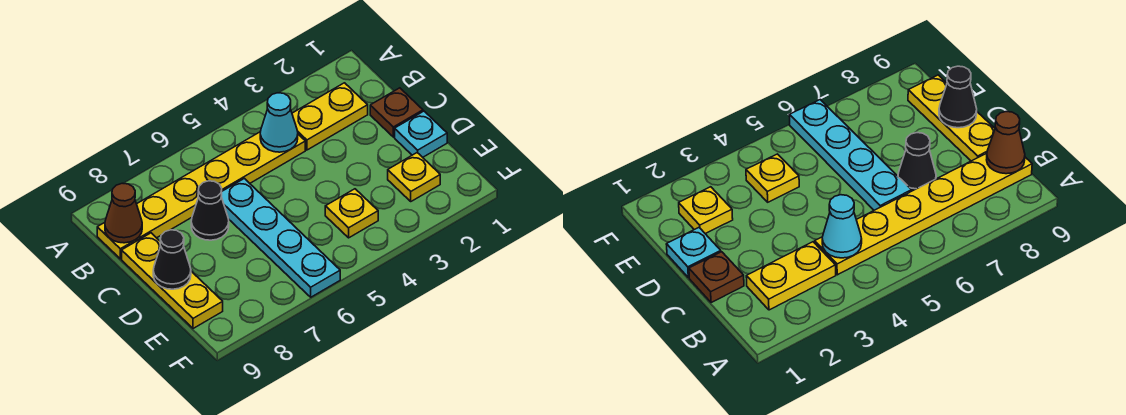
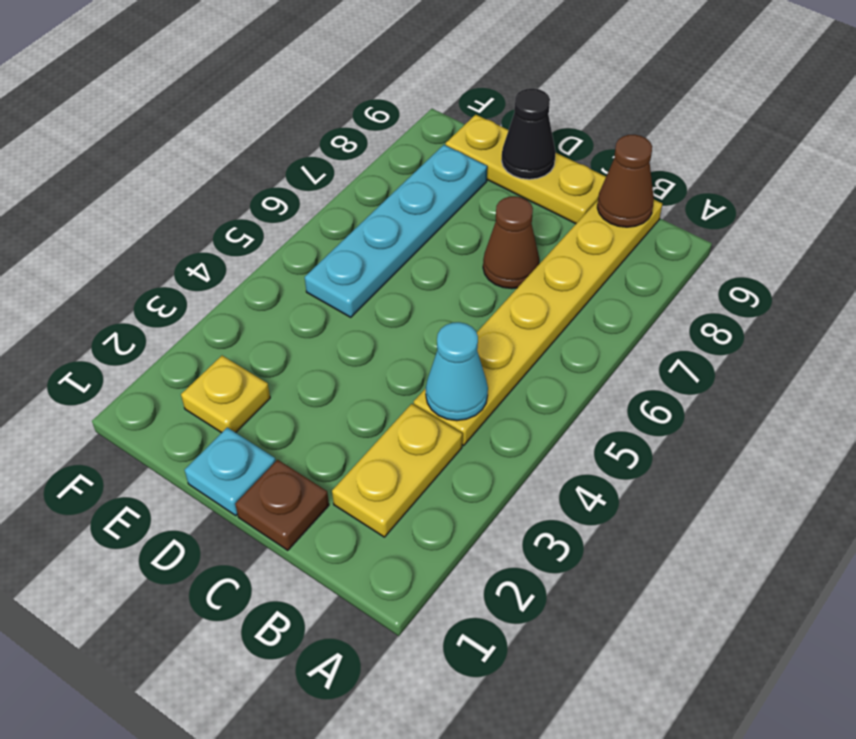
cyan 1x4 plate [221,178,340,297] -> cyan 1x4 plate turned to [305,145,487,317]
black 1x1 cone [191,181,229,240] -> brown 1x1 cone [483,196,540,289]
yellow 1x1 plate [325,189,378,238] -> none

